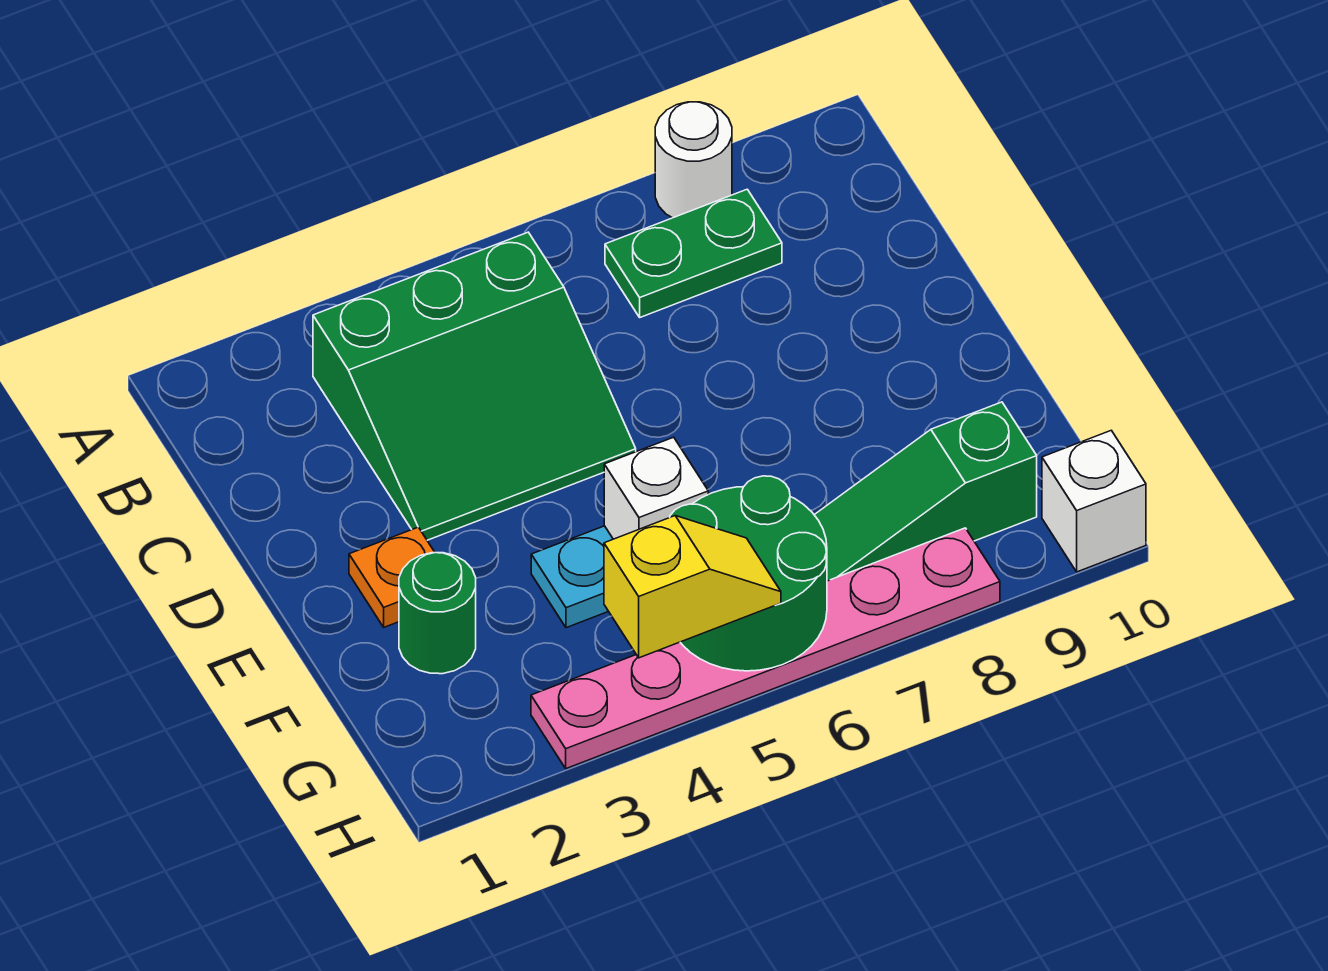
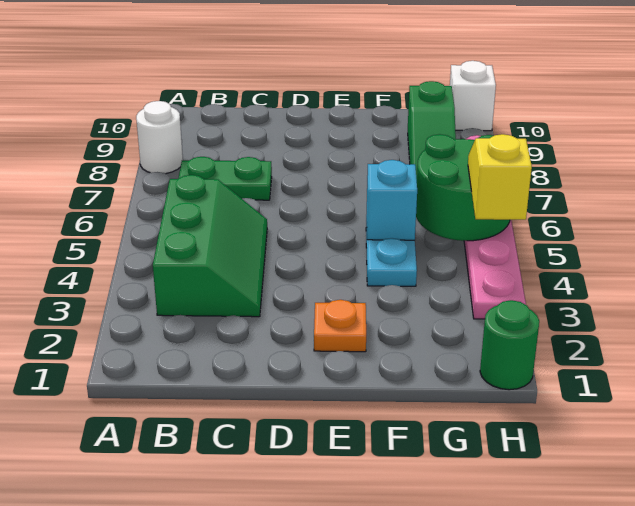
green 3x3 slope [313,232,636,540] -> green 2x3 slope [153,175,267,317]
green 1x2 plate [605,189,782,317] -> green 1x2 plate turned to [179,157,272,200]
green 1x1 round brick [399,553,476,674] -> green 1x1 round brick moved to [480,300,539,390]
white 1x1 brick [604,437,708,539] -> cyan 1x1 brick [367,160,417,240]

